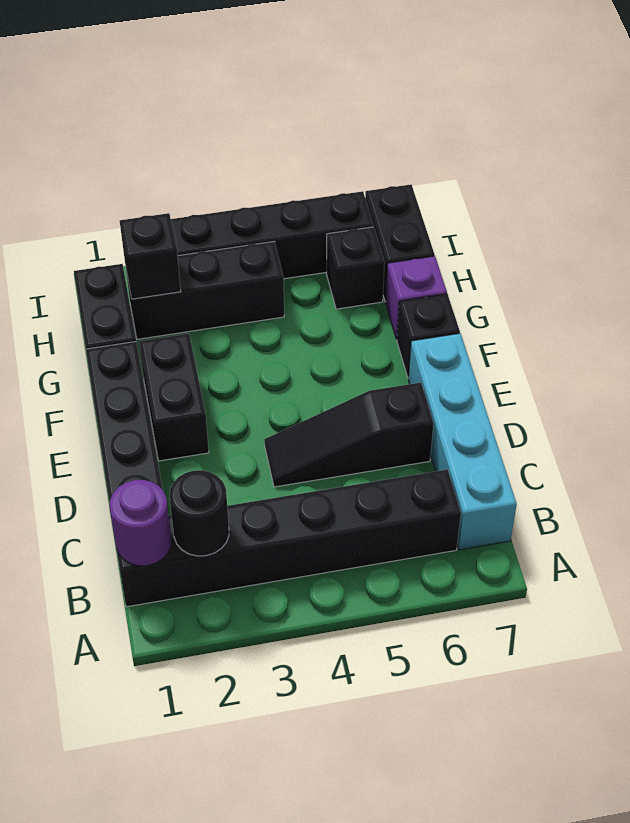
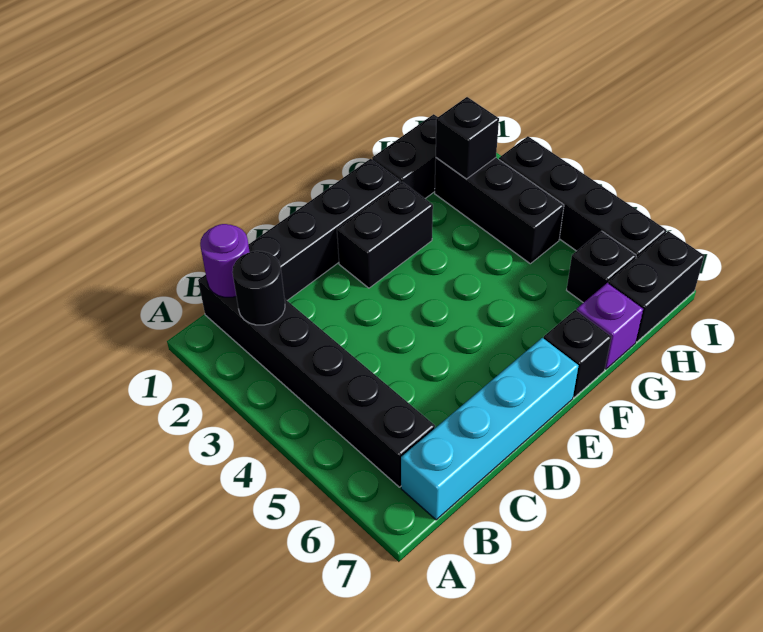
black 1x3 slope [264,382,434,487] -> none

